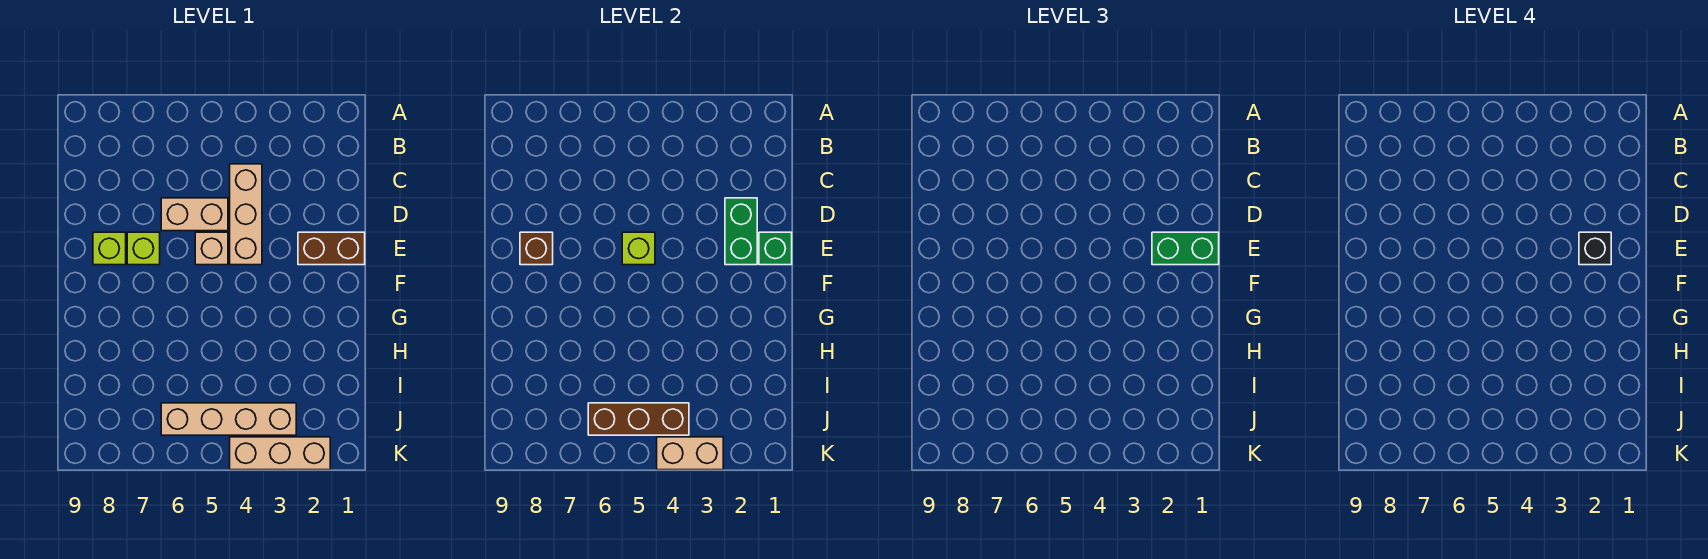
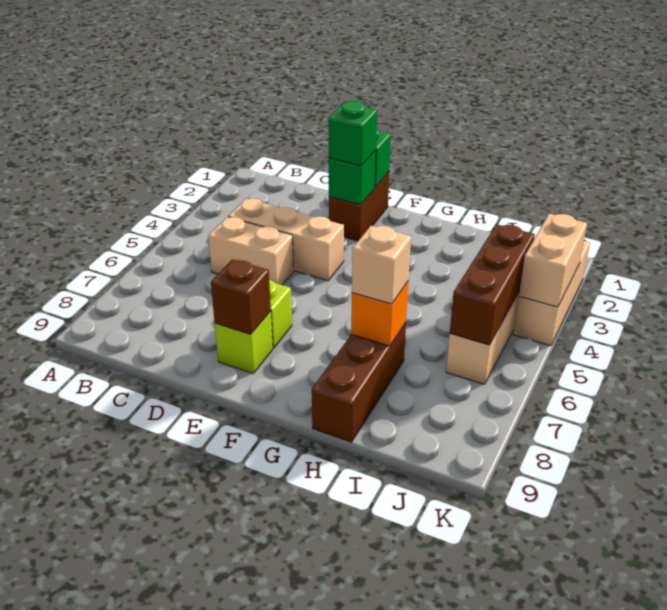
green 1x2 brick [725,198,757,265] -> green 1x1 brick [329,150,376,205]
tan 1x2 brick [161,198,228,231] -> tan 1x2 brick turned to [208,217,294,285]
green 1x2 brick [1152,232,1219,265] -> green 1x1 brick [329,101,377,166]
black 1x1 brick [1579,232,1611,265] -> none
tan 1x1 brick [195,232,228,265] -> tan 1x1 brick moved to [352,226,411,304]
lime 1x1 brick [622,232,655,265] -> none
none -> brown 1x3 brick [312,323,406,442]
none -> orange 1x1 brick [351,282,408,346]

